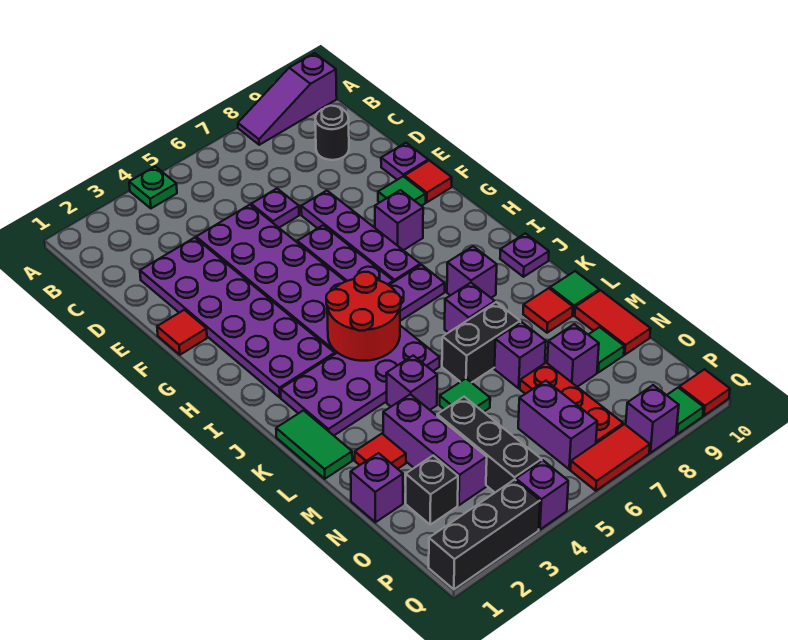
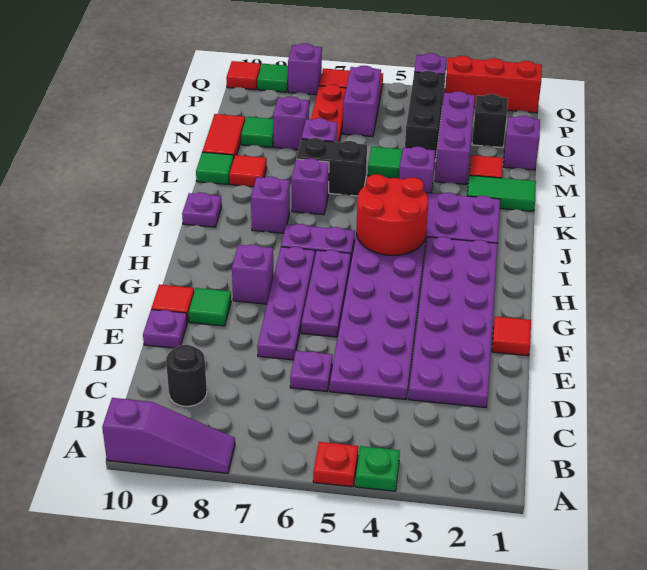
none -> red 1x1 plate [313,442,358,487]
green 1x2 tile [276,410,352,479] -> green 1x2 tile turned to [467,175,536,211]
black 1x3 brick [429,479,540,589] -> red 1x3 brick [445,56,542,113]

